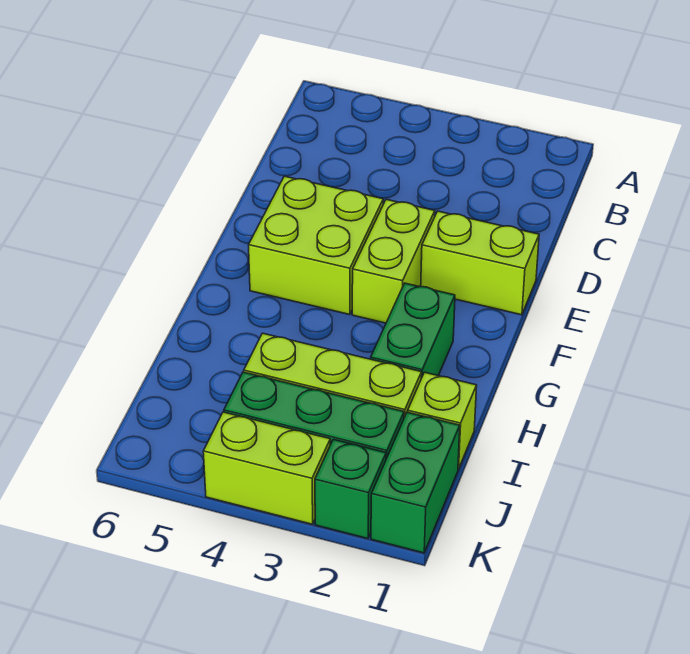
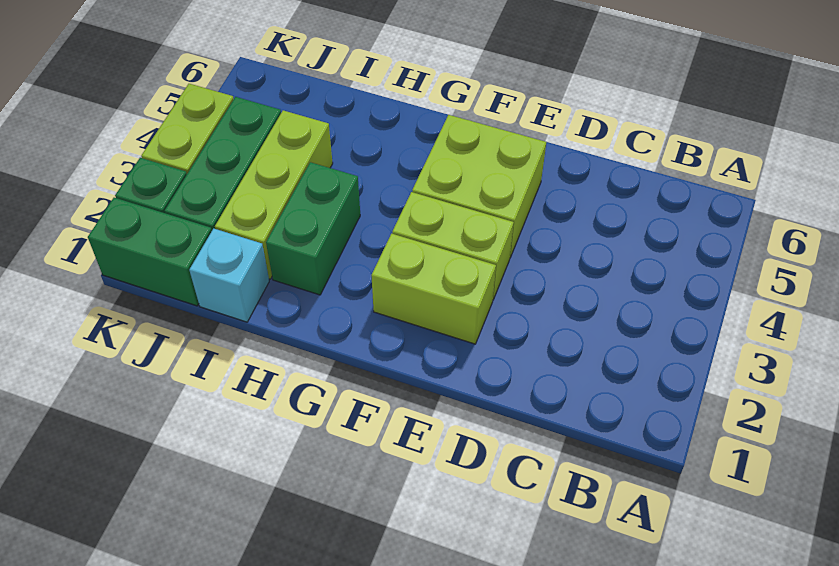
lime 1x2 brick [421,211,539,315] -> lime 1x2 brick turned to [371,234,496,344]
green 1x2 brick [371,283,455,378] -> green 1x2 brick turned to [266,162,360,295]
lime 1x1 brick [408,372,477,469] -> cyan 1x1 brick [189,229,269,322]

